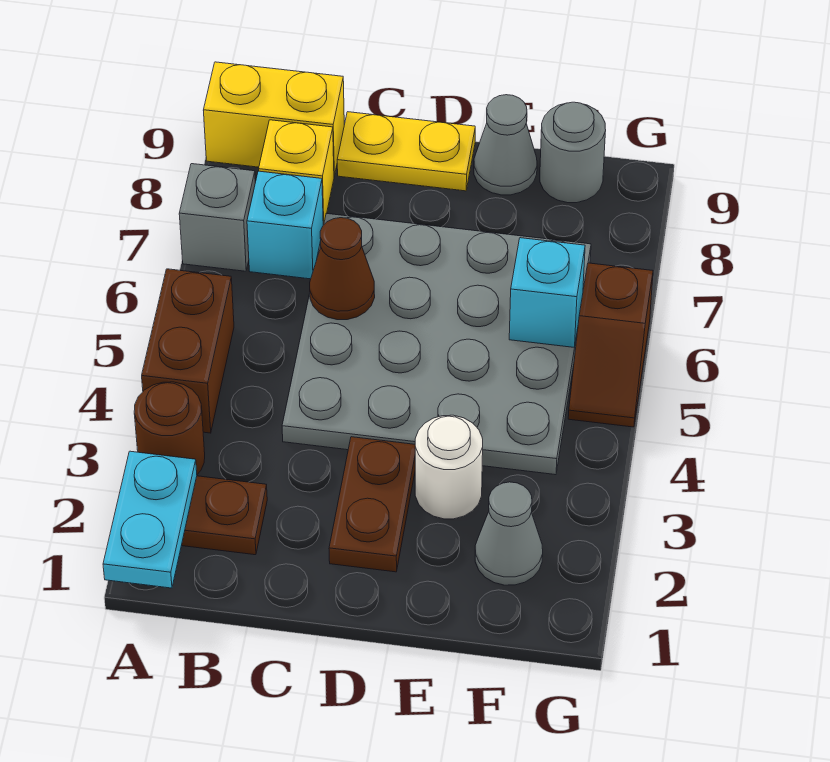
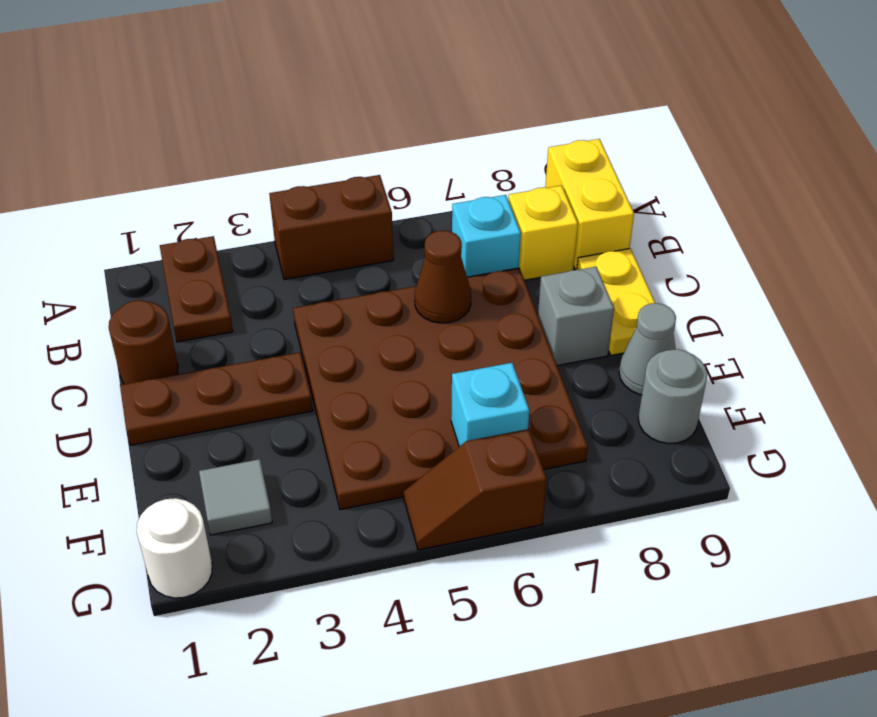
cyan 1x2 plate [103,451,197,588] -> none
brown 1x1 round brick [134,382,205,474] -> brown 1x1 round brick moved to [109,300,178,384]
grey 1x1 brick [179,164,255,271] -> grey 1x1 brick moved to [538,267,614,365]
grey 4x4 plate [282,213,591,475] -> brown 4x4 plate [293,268,588,510]
brown 1x2 plate [329,437,415,572] -> brown 1x3 plate [120,352,313,445]
white 1x1 round brick [415,415,483,519] -> white 1x1 round brick moved to [137,498,212,598]
grey 1x1 cone [475,482,543,585] -> grey 1x1 tile [199,459,272,535]

